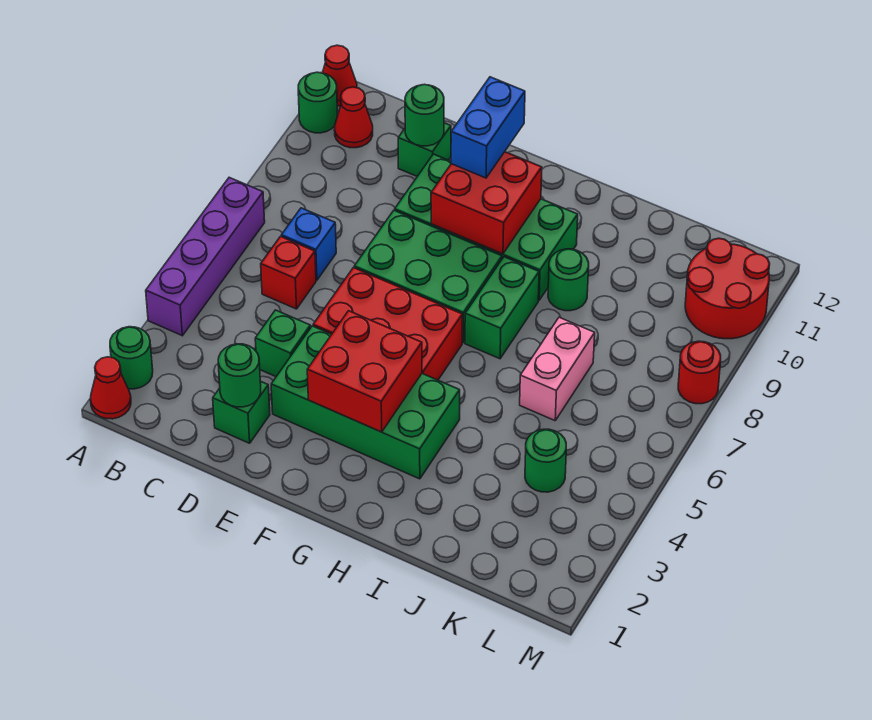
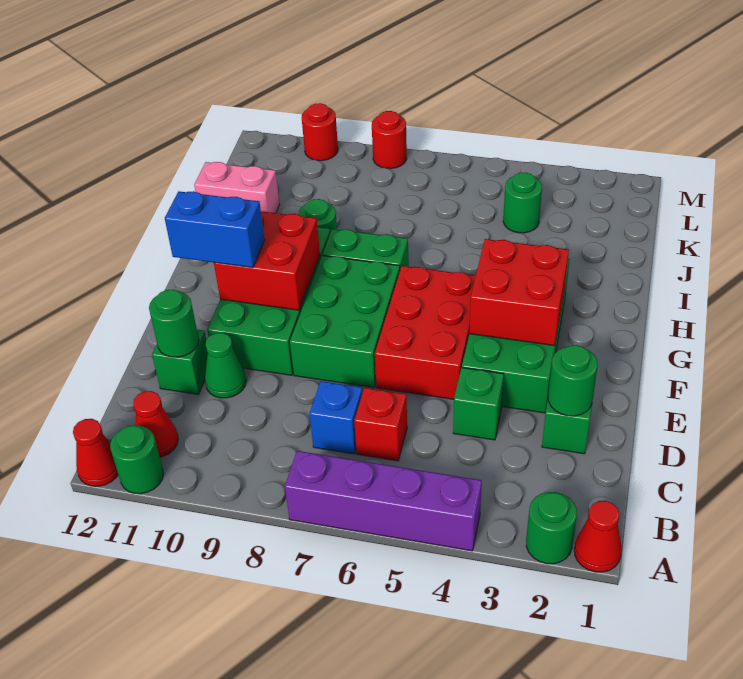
none -> green 1x1 cone [205,333,246,398]
pink 1x2 brick [520,317,595,421] -> pink 1x2 brick moved to [194,162,280,213]
red 2x2 round brick [685,238,770,339] -> red 1x1 round brick [302,103,338,161]

